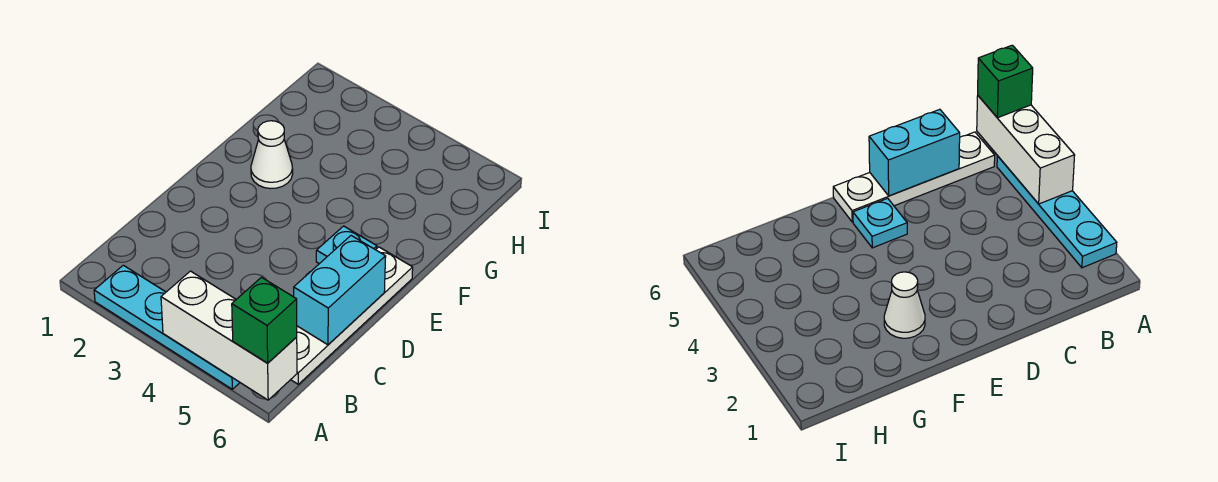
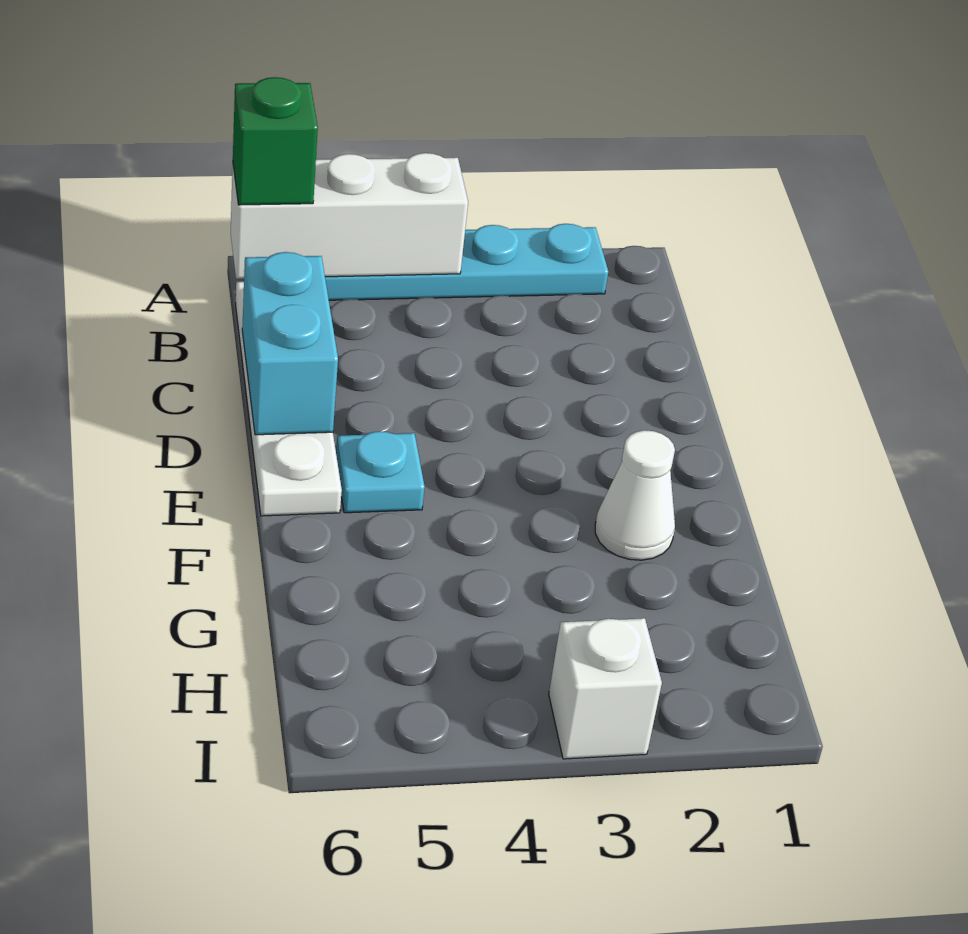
none -> white 1x1 brick [549,618,662,759]

